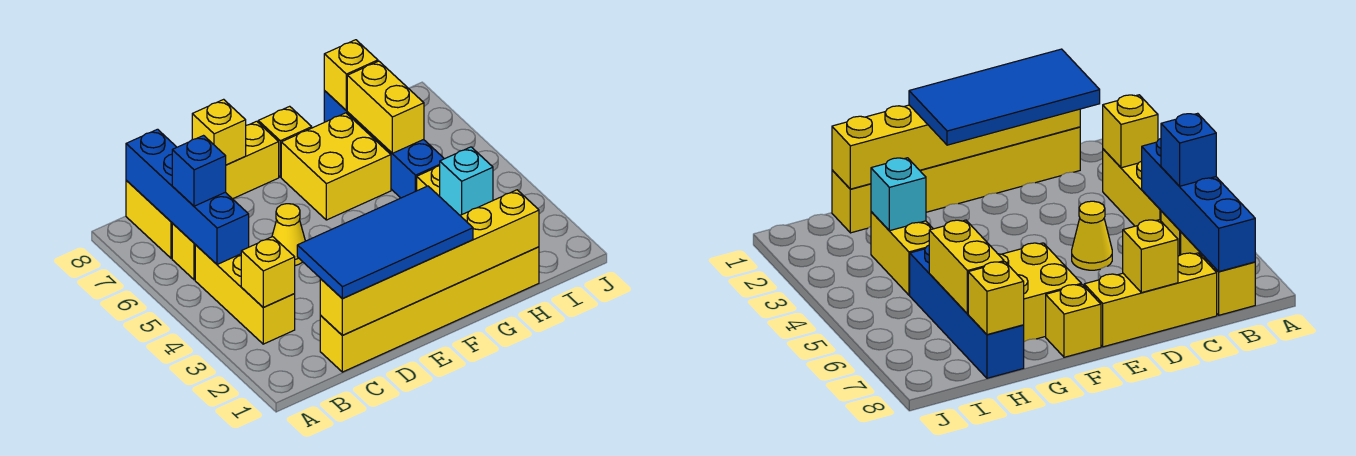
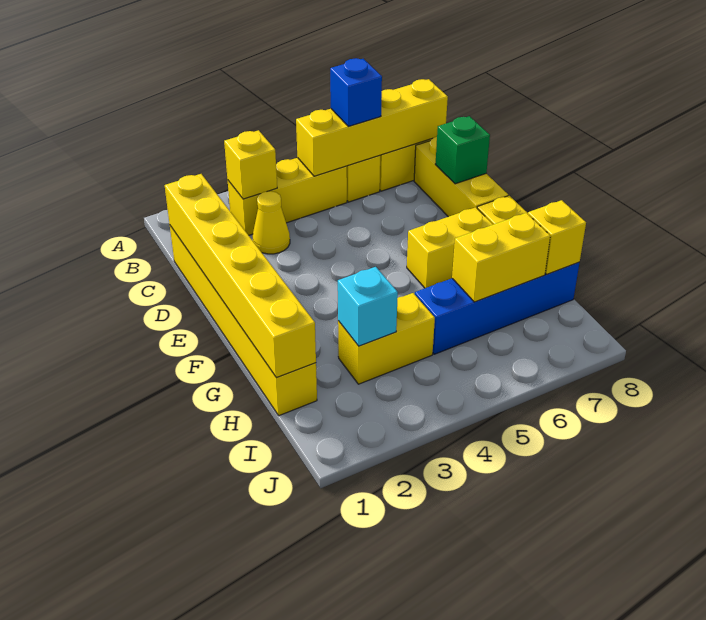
blue 1x4 brick [126,129,249,264] -> yellow 1x4 brick [296,79,448,176]
blue 2x4 tile [297,186,473,298] -> none
yellow 1x1 cone [272,204,305,266] -> yellow 1x1 cone moved to [253,191,290,254]
yellow 1x1 brick [192,99,246,165] -> green 1x1 brick [435,116,490,184]
yellow 2x2 brick [281,113,391,220] -> yellow 1x2 brick [407,207,493,288]

